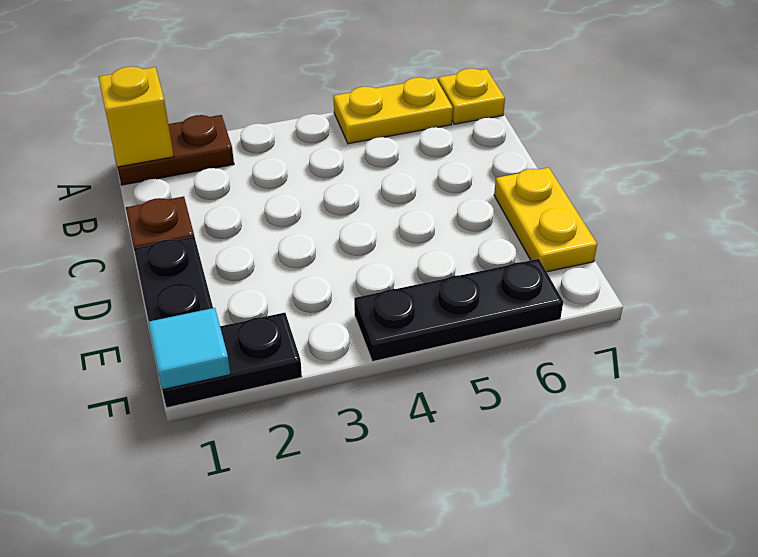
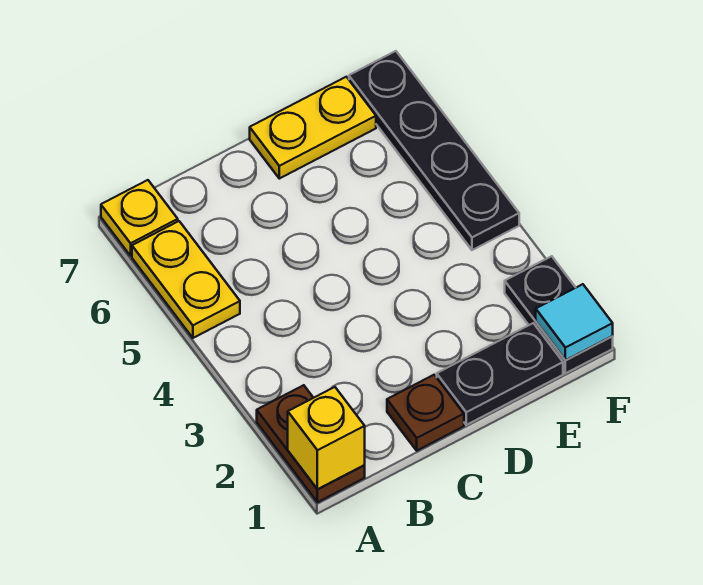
black 1x3 plate [354,259,563,361] -> black 1x4 plate [349,51,519,250]

